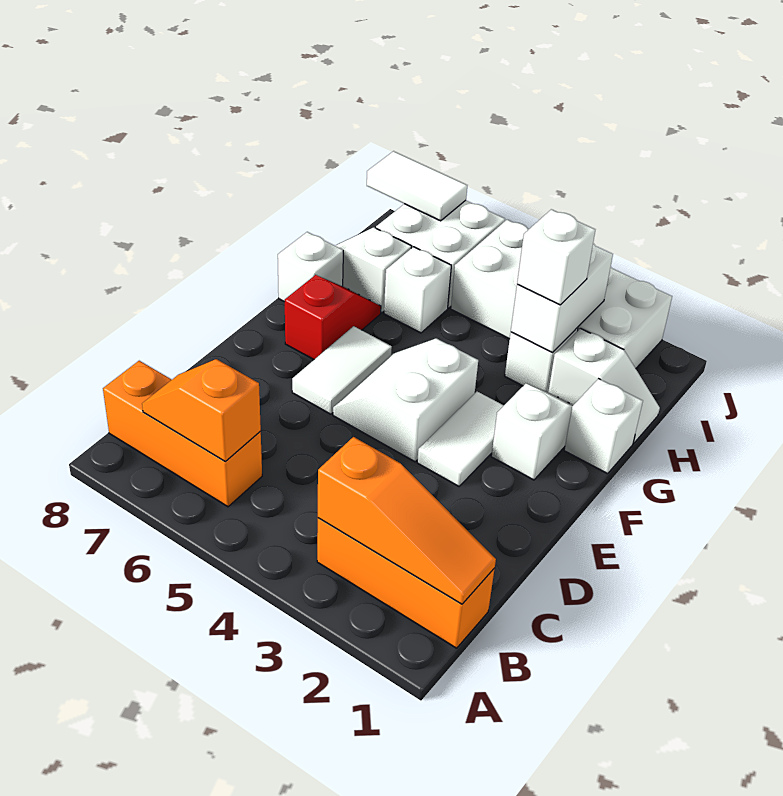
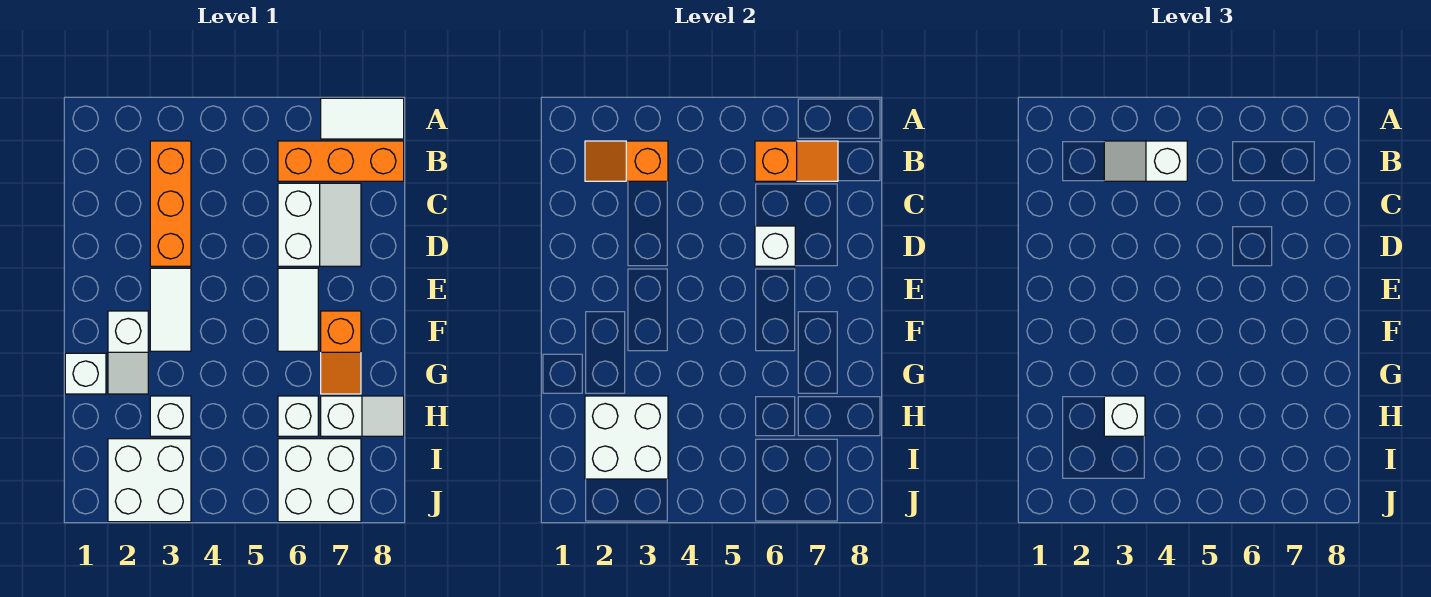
orange 1x3 brick [317,518,495,648] -> orange 1x3 brick turned to [150,141,191,266]
orange 1x3 slope [318,437,496,604] -> orange 1x2 slope [585,141,668,181]
white 2x2 slope [333,338,478,462] -> white 2x2 slope moved to [278,183,361,266]
red 1x2 slope [285,275,381,360] -> orange 1x2 slope [321,311,361,394]
white 1x1 brick [278,232,343,302] -> white 1x1 brick moved to [755,226,795,266]
white 1x2 slope [548,328,660,443] -> white 1x2 slope moved to [1104,141,1187,181]
white 1x2 brick [511,243,613,353] -> white 2x2 brick [585,396,668,479]
white 2x4 brick [451,220,672,368] -> white 2x2 brick [108,439,191,522]
white 1x2 tile [367,151,467,221] -> white 1x2 tile moved to [321,98,404,139]

